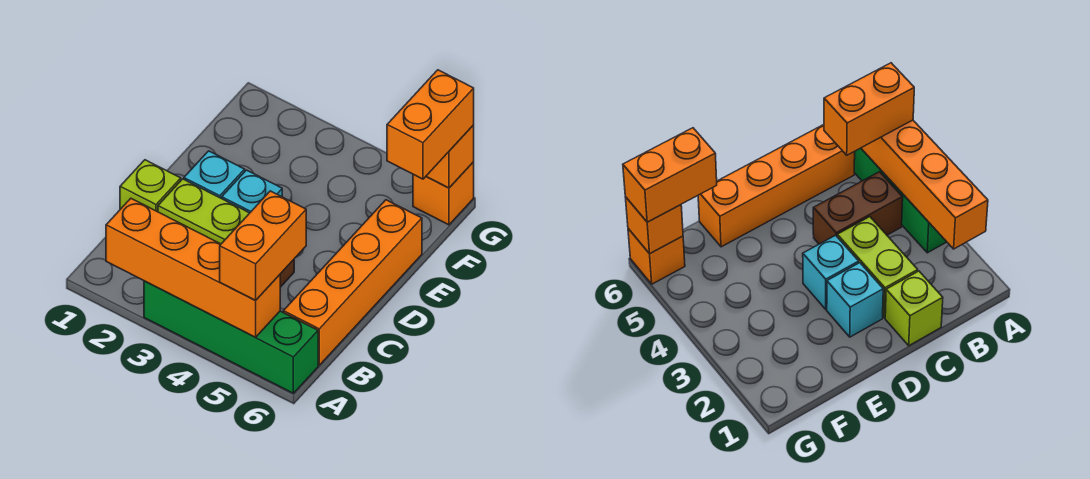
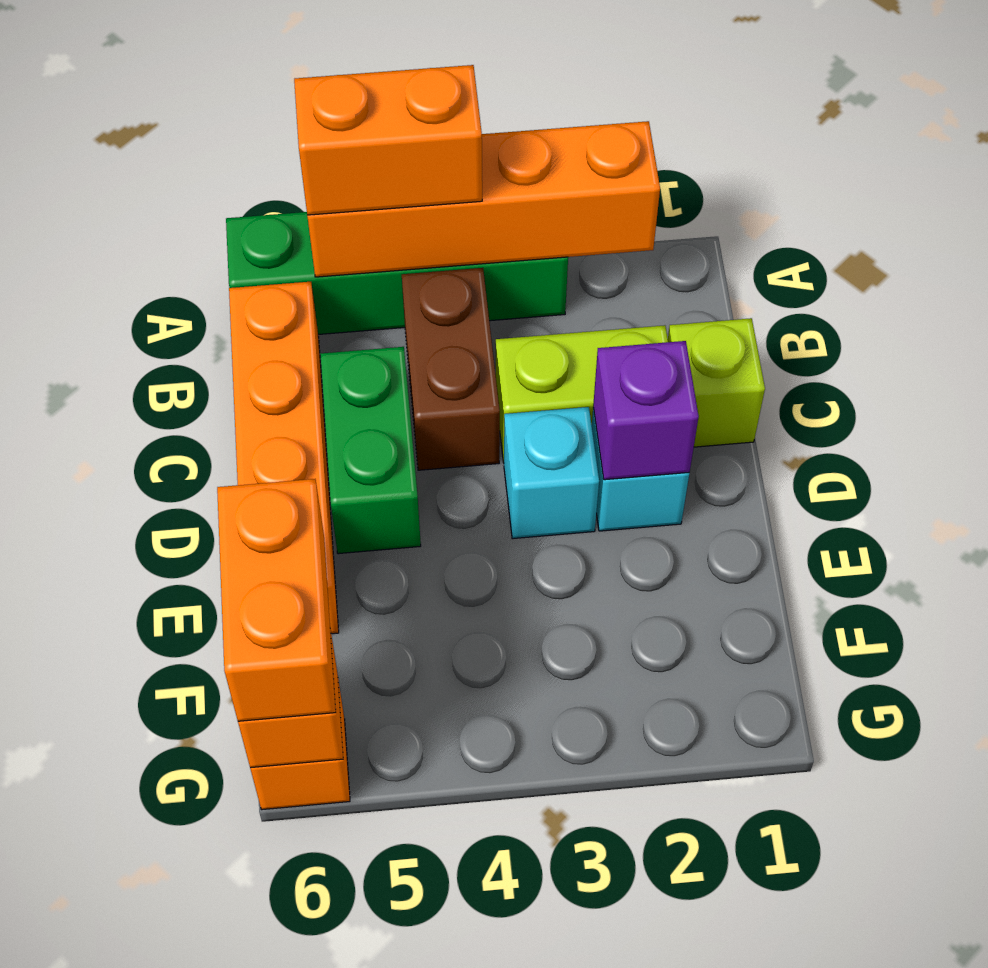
orange 1x2 brick [220,191,306,301] -> orange 1x2 brick turned to [294,65,482,215]
none -> green 1x2 brick [320,347,421,554]
none -> purple 1x1 brick [593,341,699,480]

